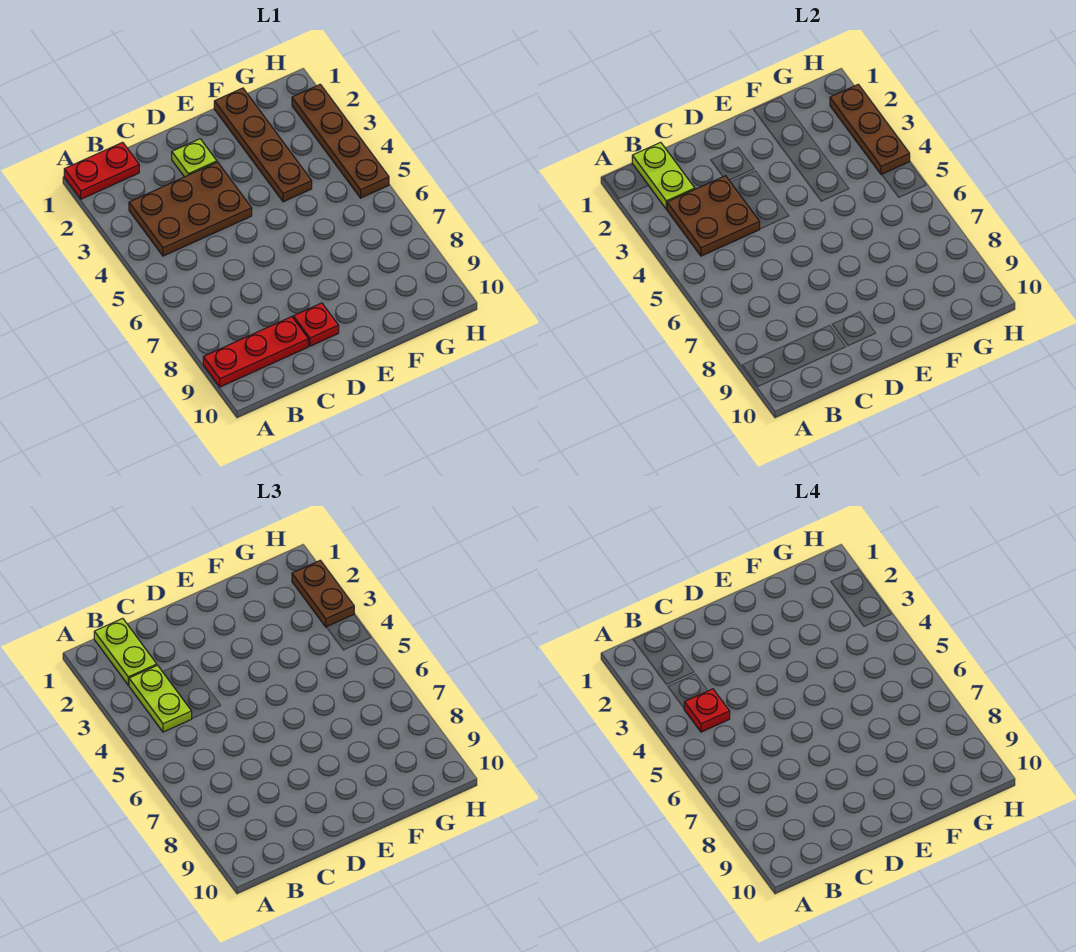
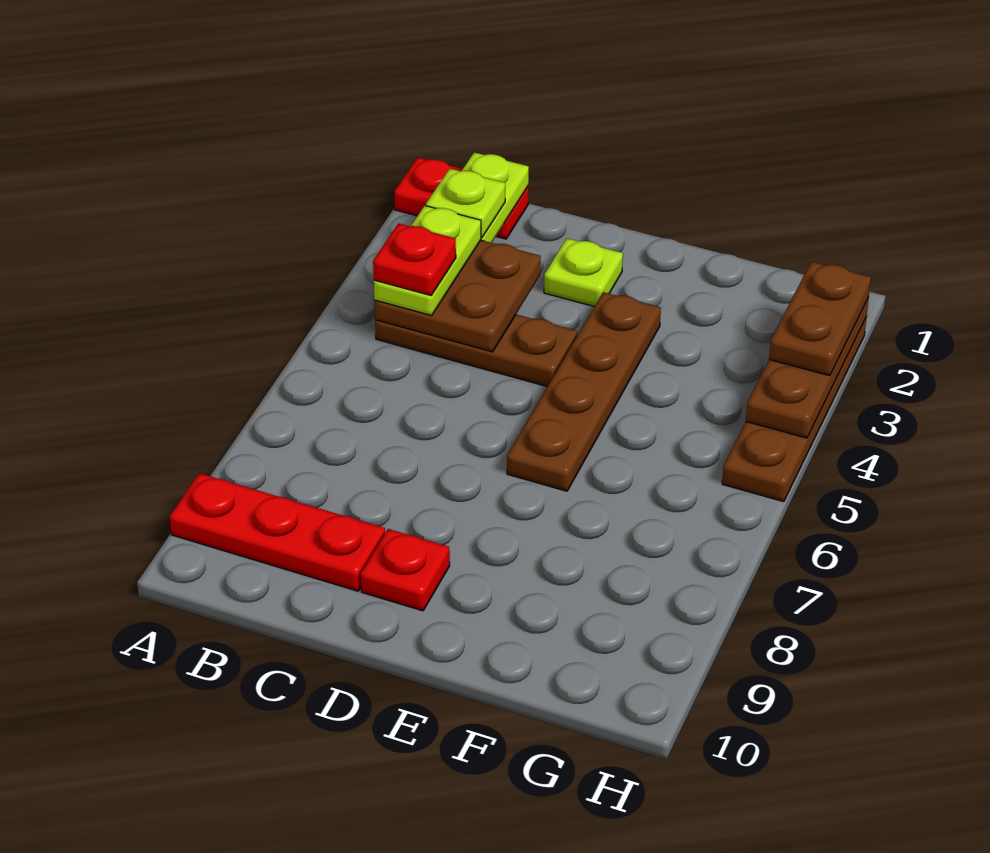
lime 1x2 plate [94,618,157,685] -> lime 1x1 plate [426,169,505,237]
brown 2x3 plate [129,162,252,256] -> brown 1x3 plate [375,314,577,387]
brown 1x4 plate [214,88,312,202] -> brown 1x4 plate moved to [507,292,661,491]

